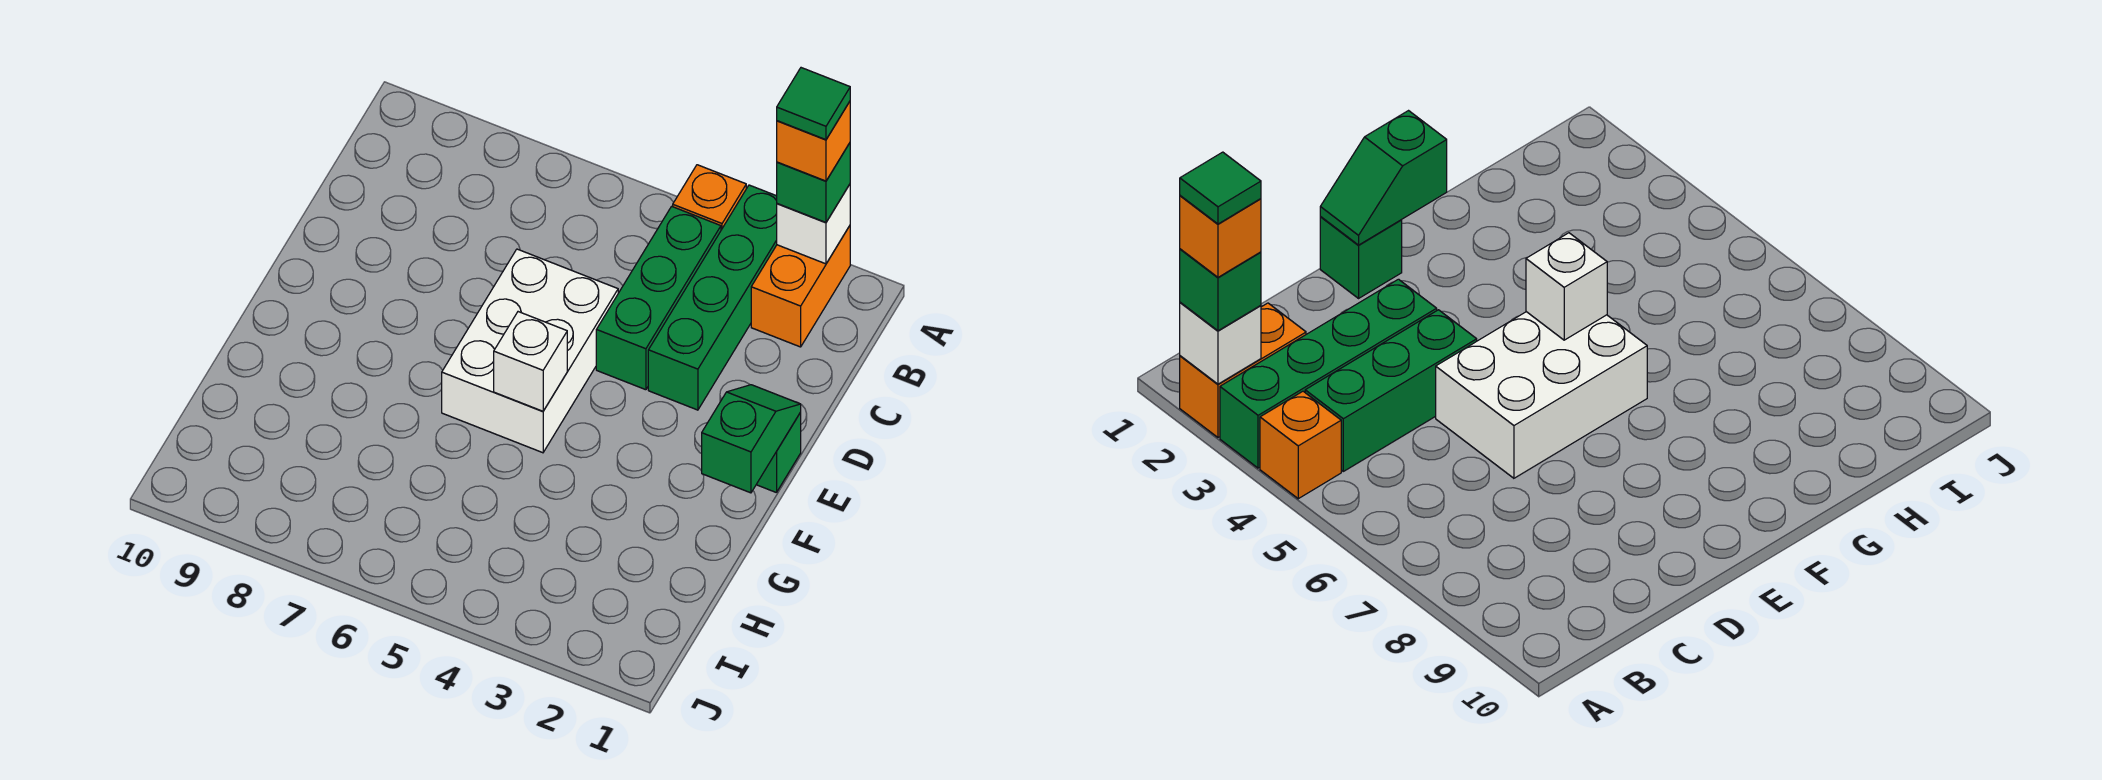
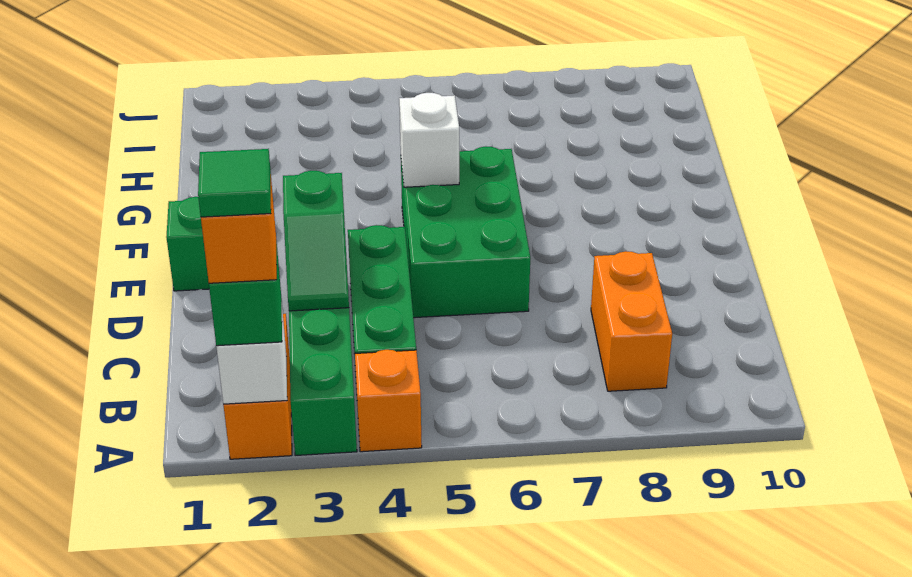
none -> orange 1x2 brick [591,251,672,391]
white 2x3 brick [442,249,618,453] -> green 2x3 brick [401,147,530,318]
green 1x2 slope [702,385,801,493] -> green 1x2 slope moved to [283,171,349,311]

